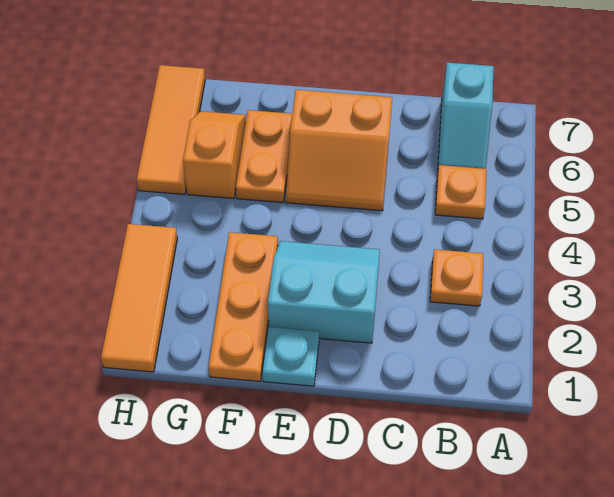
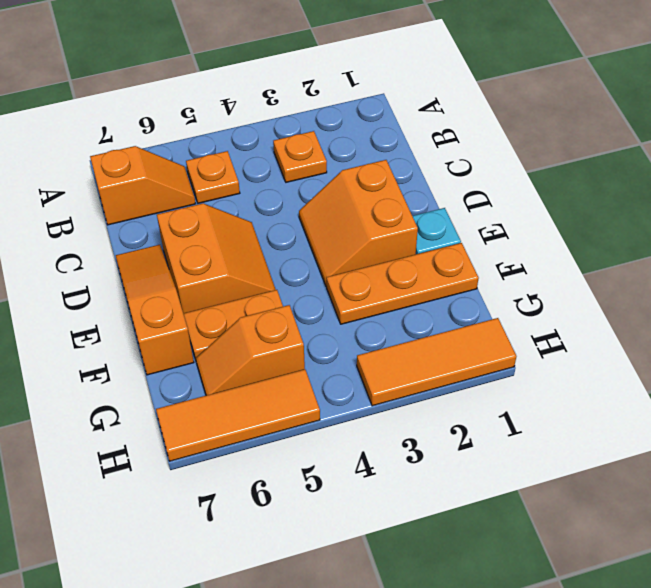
cyan 1x2 slope [438,62,494,169] -> orange 1x2 slope [90,146,195,225]
cyan 2x2 slope [268,241,380,343] -> orange 2x2 slope [299,160,418,286]
none -> orange 1x3 slope [116,245,194,375]

